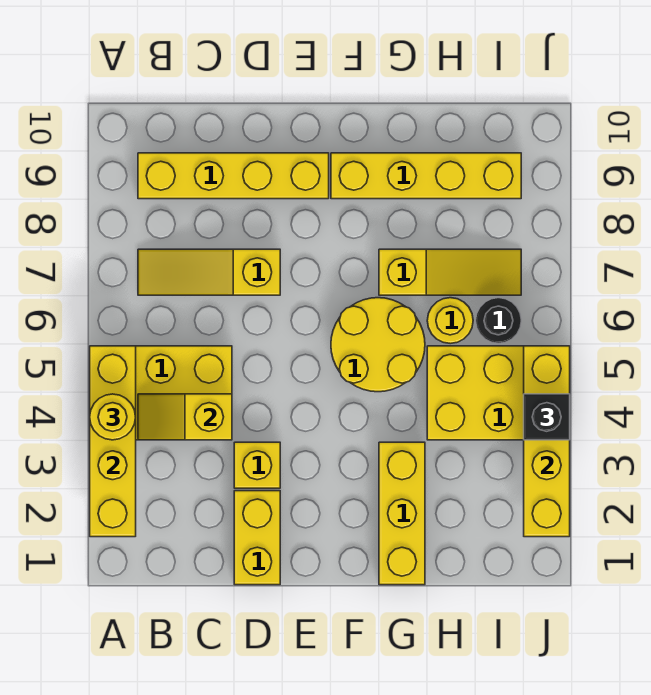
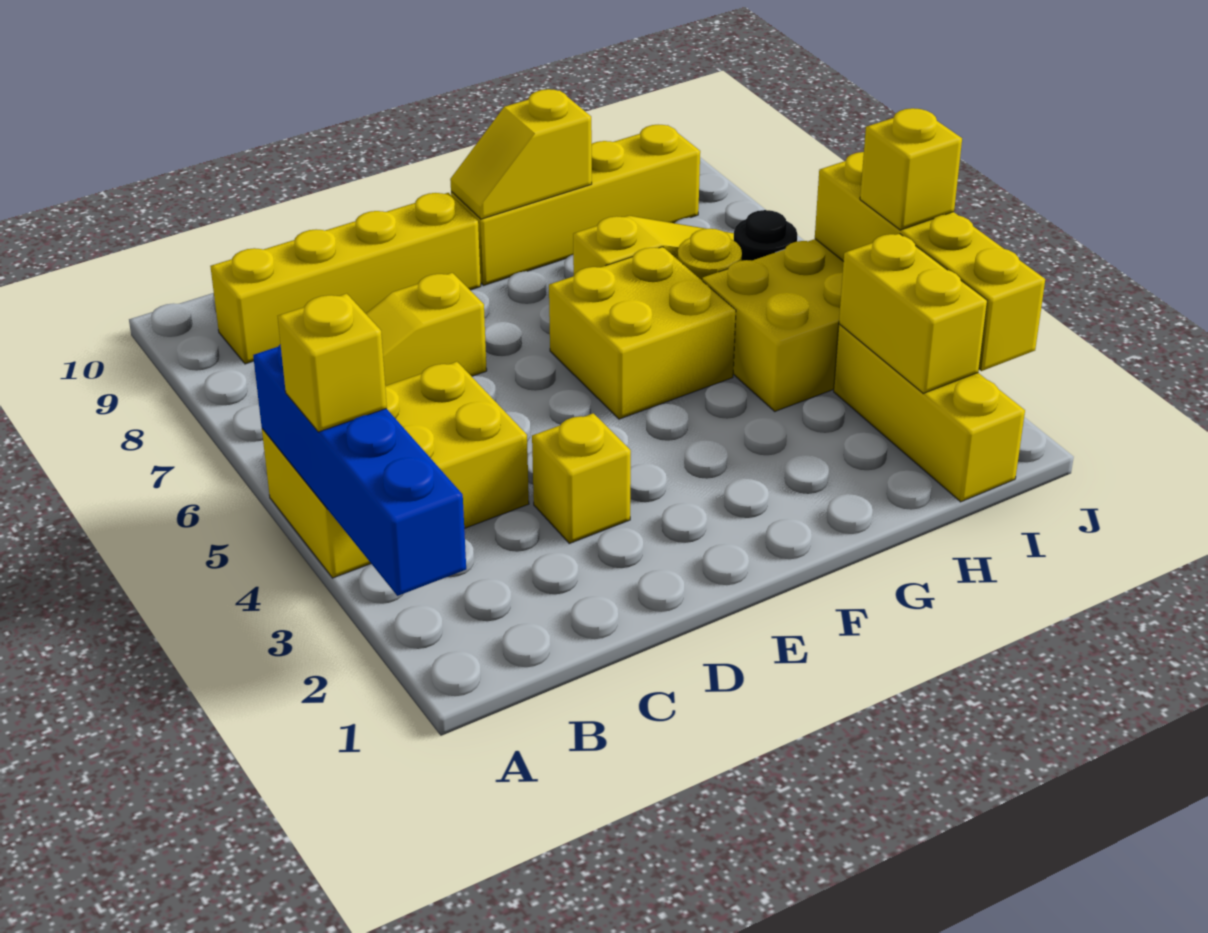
yellow 1x4 brick [90,346,136,537] -> blue 1x4 brick [253,344,466,596]
yellow 1x1 round brick [90,394,136,440] -> yellow 1x1 brick [278,294,387,432]
yellow 1x2 slope [138,394,232,440] -> yellow 1x2 slope moved to [450,89,592,219]
yellow 1x2 brick [234,491,280,585] -> yellow 1x2 brick moved to [839,234,987,393]
yellow 2x2 round brick [331,298,425,392] -> yellow 2x2 brick [549,247,736,419]
yellow 1x3 brick [379,442,425,585] -> yellow 1x3 brick moved to [834,324,1025,502]
black 1x1 brick [524,394,570,440] -> yellow 1x1 brick [860,108,962,230]

